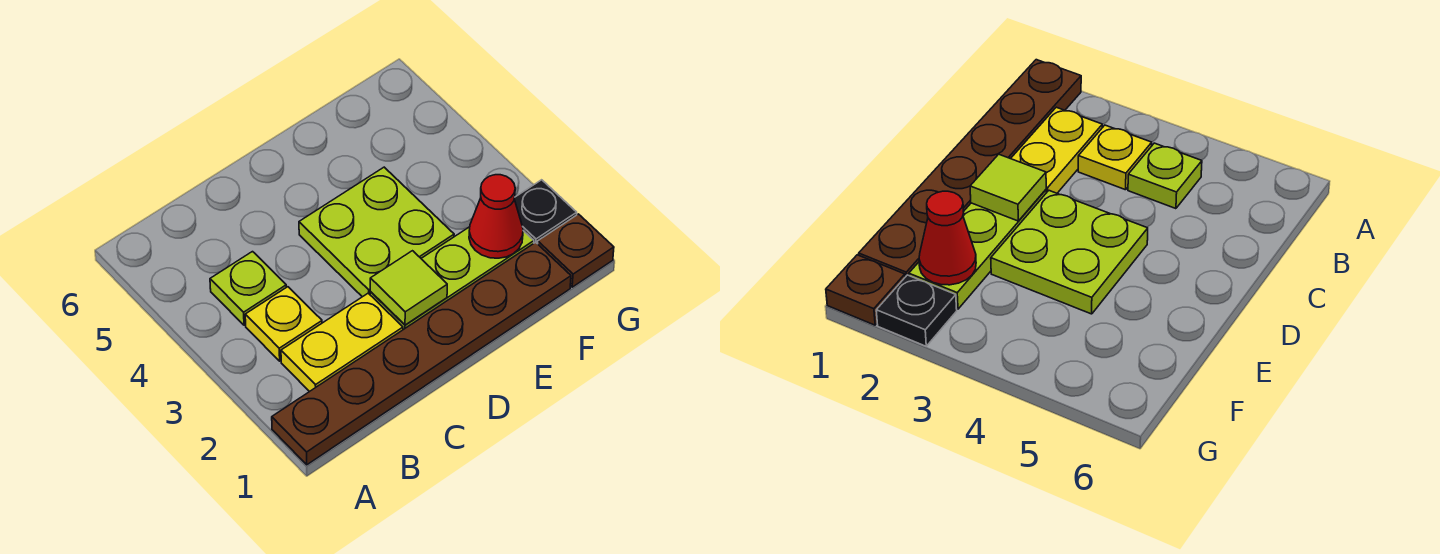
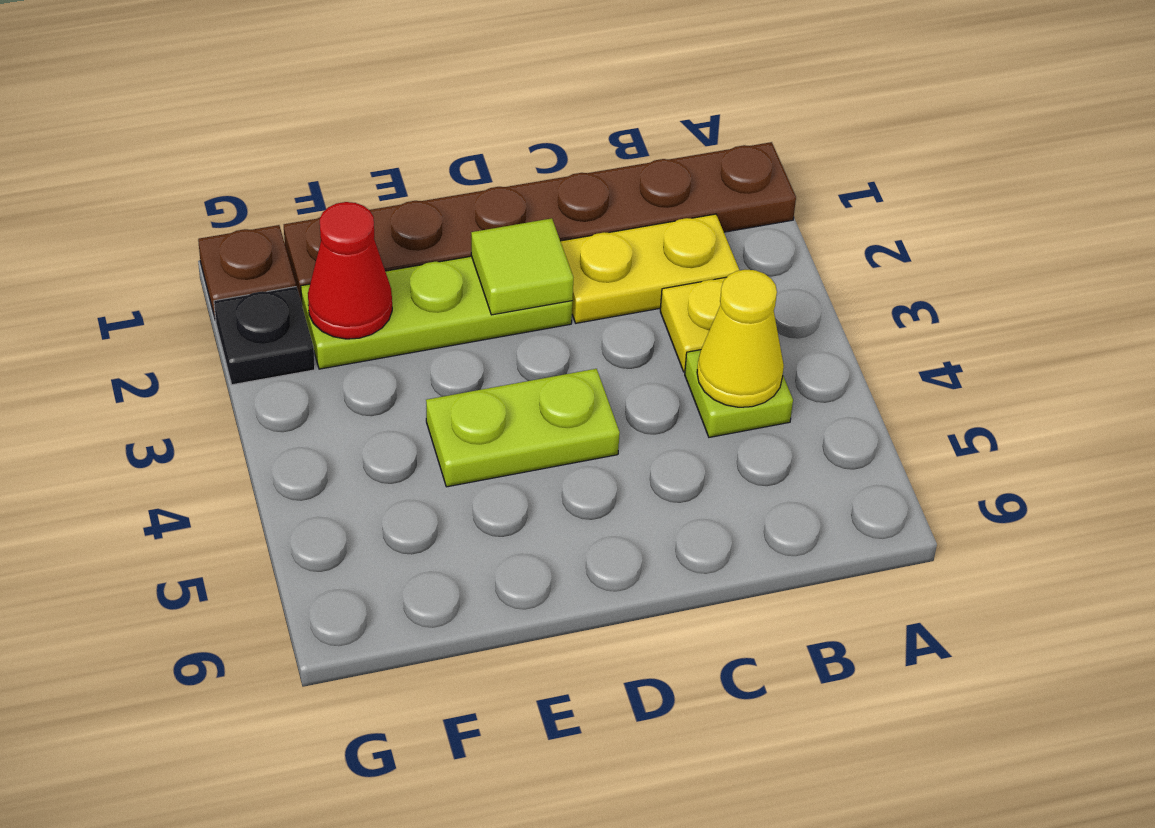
none -> yellow 1x1 cone [697,270,784,407]
lime 2x2 plate [299,167,454,297] -> lime 1x2 plate [426,369,620,487]

